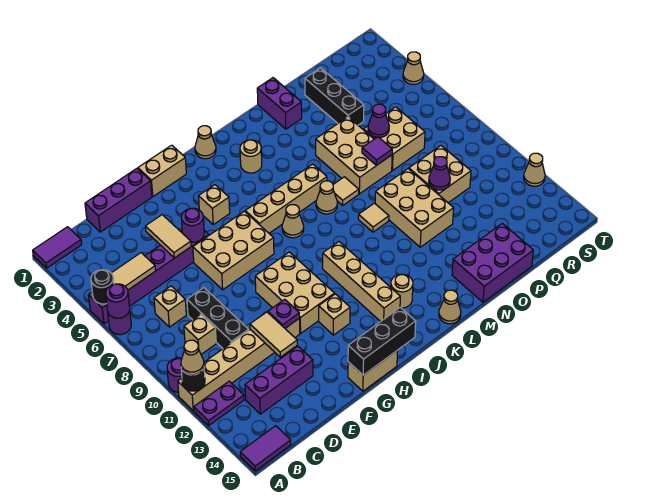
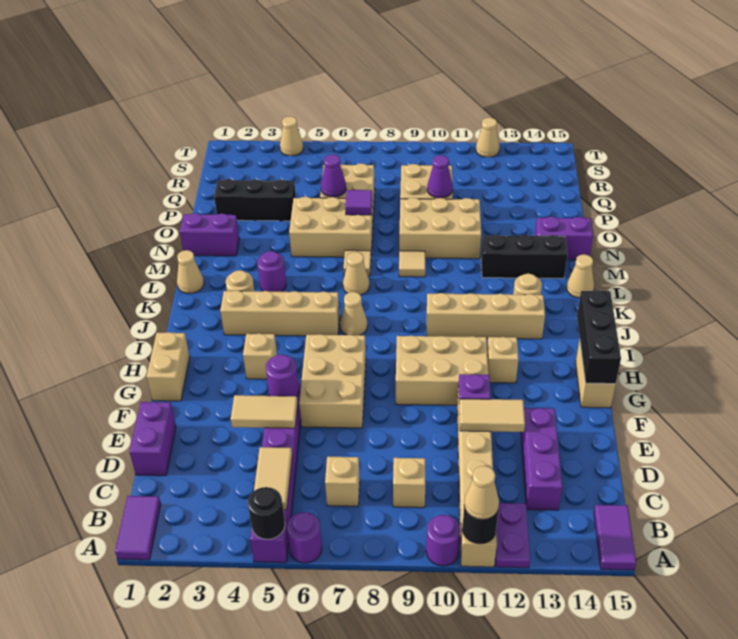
purple 1x1 round brick [106,284,130,318] -> purple 1x1 round brick moved to [257,251,286,292]
purple 1x3 brick [85,169,152,232] -> purple 1x2 brick [129,402,176,476]
black 1x3 brick [187,288,249,348] -> black 1x3 brick moved to [481,234,568,279]
tan 1x4 brick [245,164,327,233] -> tan 1x4 brick turned to [220,290,340,336]
tan 1x1 cone [195,126,216,159] -> tan 1x1 cone moved to [177,250,204,294]
purple 2x3 brick [452,223,533,302] -> purple 1x2 brick [535,217,593,260]

